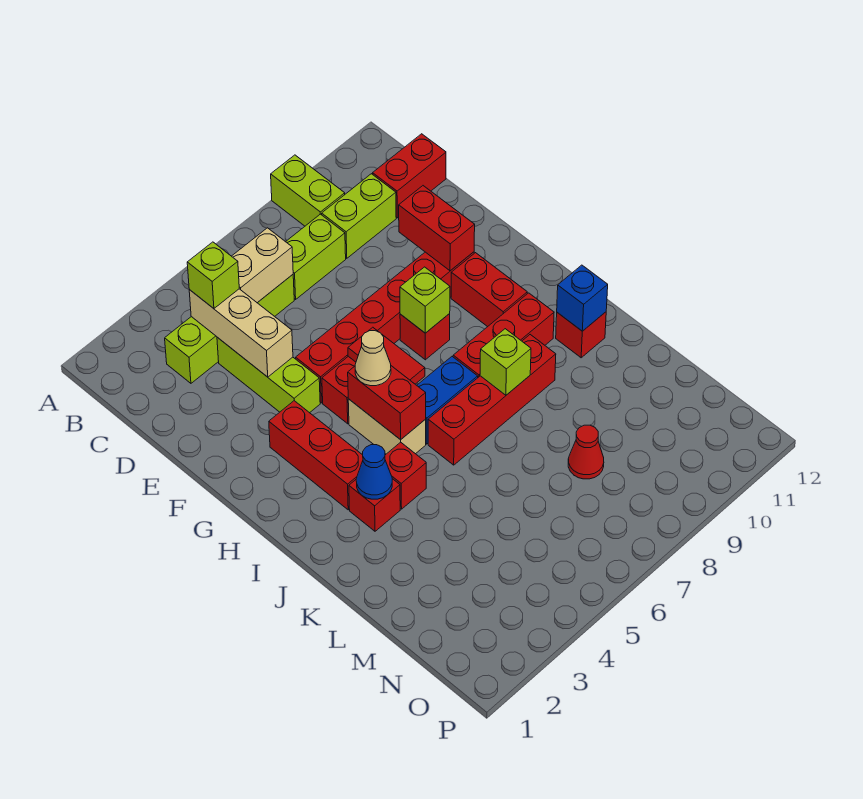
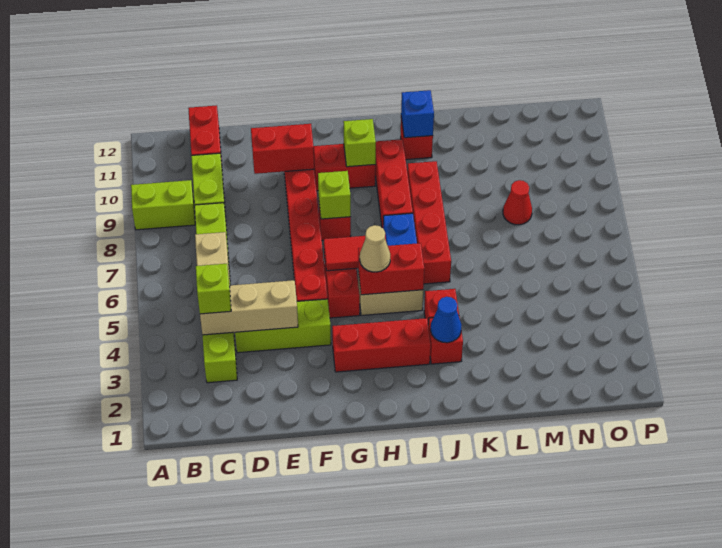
lime 1x1 brick [480,329,531,395] -> lime 1x1 brick moved to [343,119,376,167]

